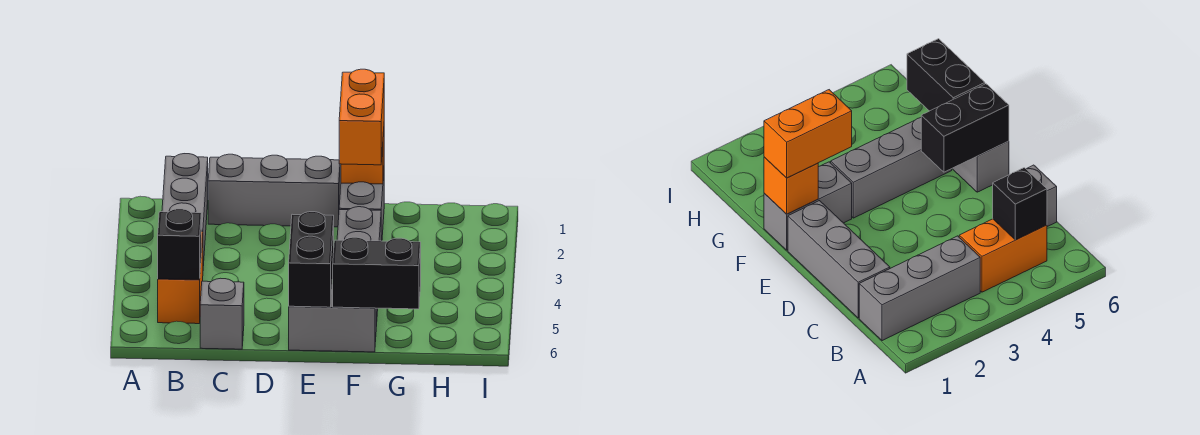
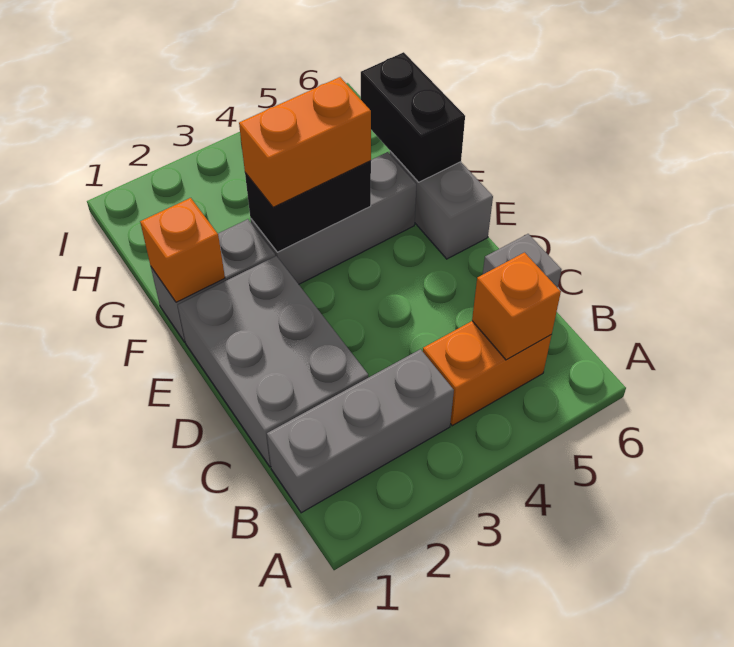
black 1x1 brick [158,209,201,280] -> orange 1x1 brick [472,253,561,360]
grey 1x3 brick [208,154,340,227] -> grey 2x3 brick [178,256,368,467]
black 1x2 brick [289,212,334,307] -> black 1x2 brick moved to [245,161,371,252]
orange 1x2 brick [339,69,384,165] -> orange 1x2 brick moved to [239,77,371,207]

